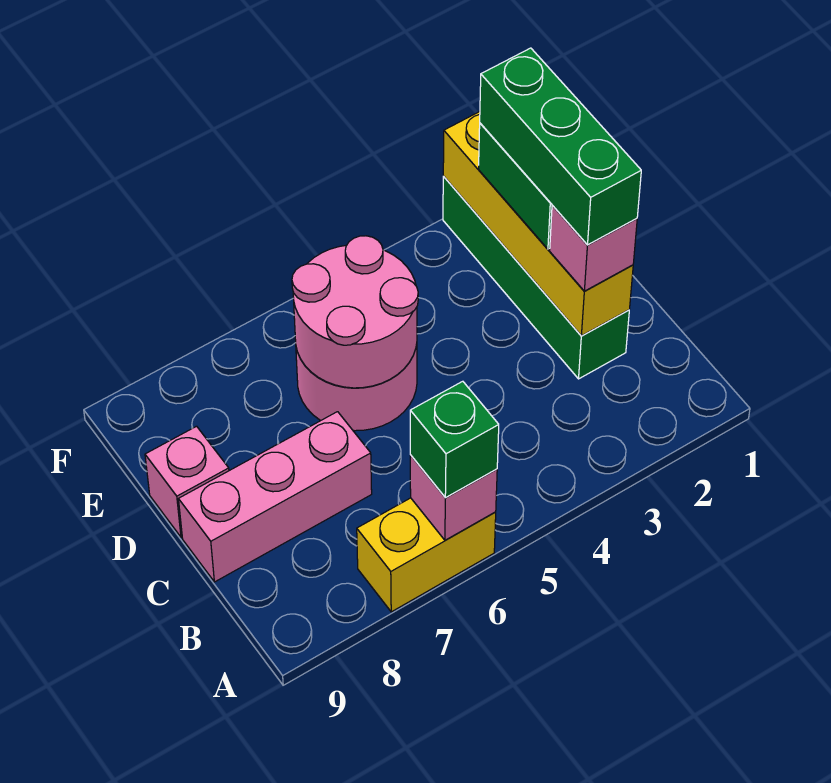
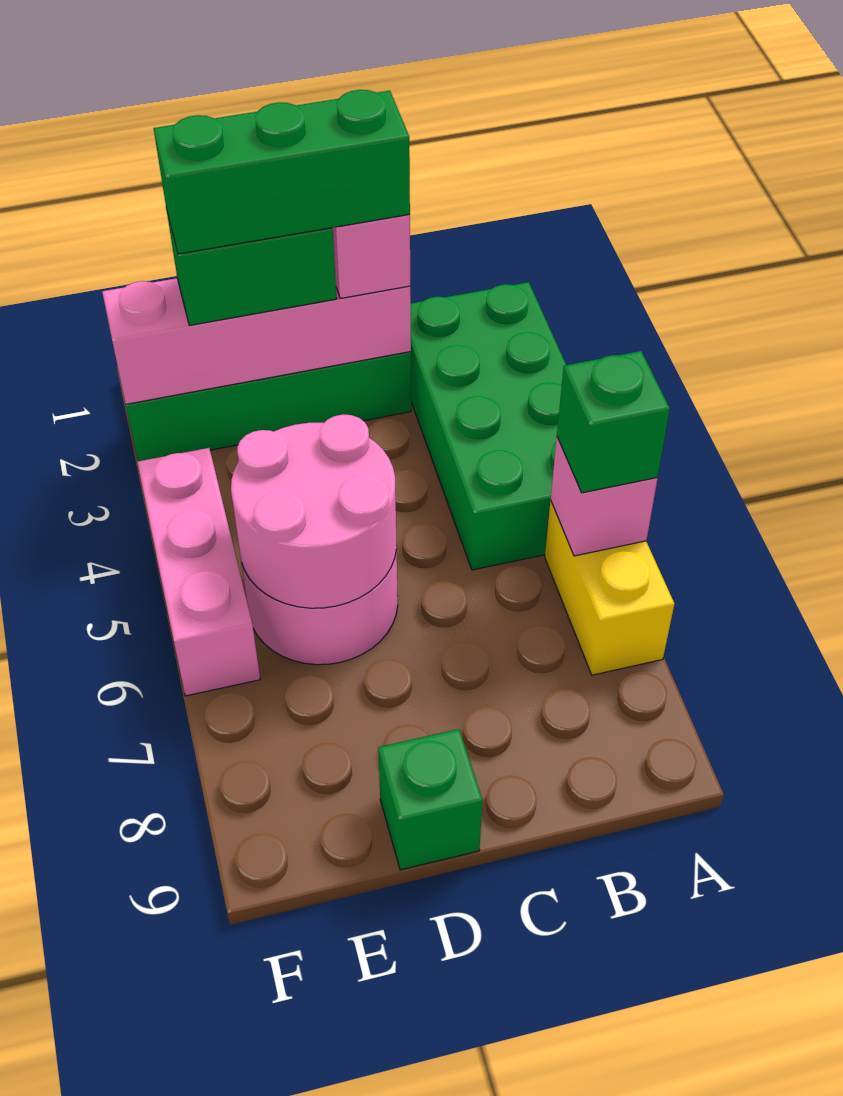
none -> green 2x4 brick [411,282,566,570]
yellow 1x4 brick [443,112,633,336] -> pink 1x4 brick [102,278,411,404]
pink 1x3 brick [179,412,372,582] -> pink 1x3 brick moved to [137,448,260,696]
pink 1x1 brick [145,426,229,537] -> green 1x1 brick [378,729,482,870]

